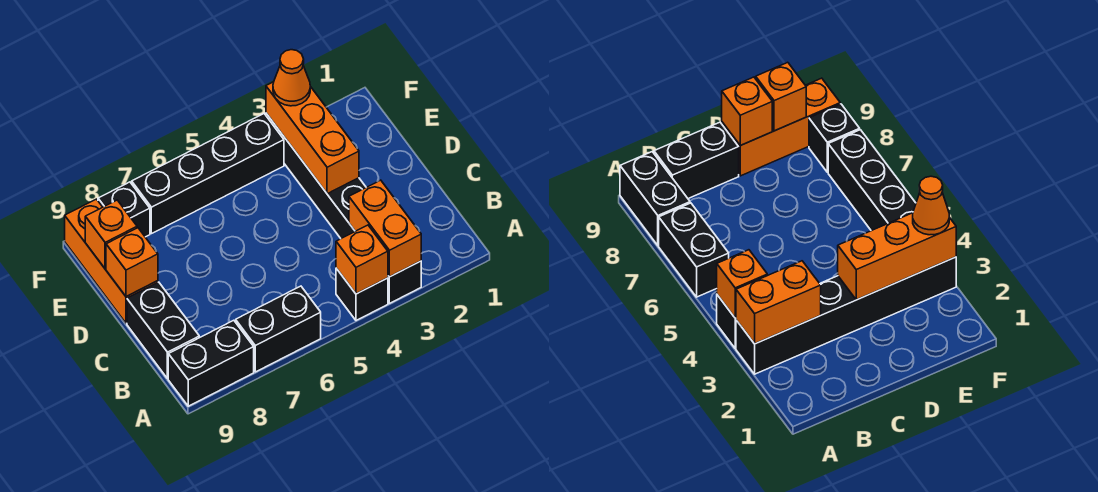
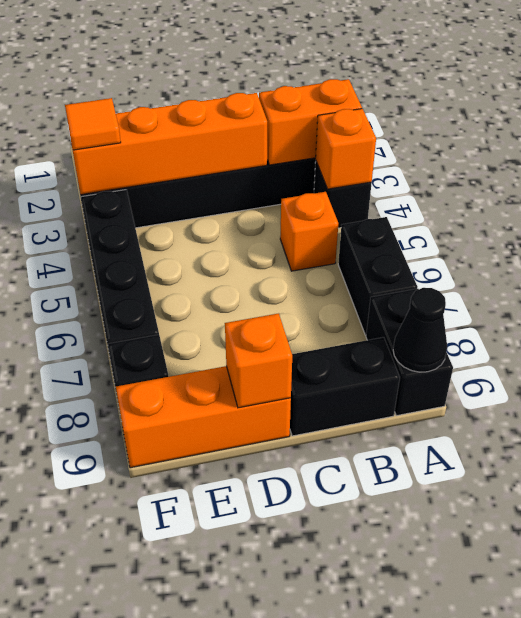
none -> black 1x1 cone [393,288,447,372]
orange 1x3 brick [266,82,359,194] -> orange 1x4 brick [70,93,267,195]
orange 1x1 brick [85,200,137,269] -> orange 1x1 brick moved to [280,192,338,271]
orange 1x1 cone [273,50,310,106] -> orange 1x1 tile [65,98,121,150]

